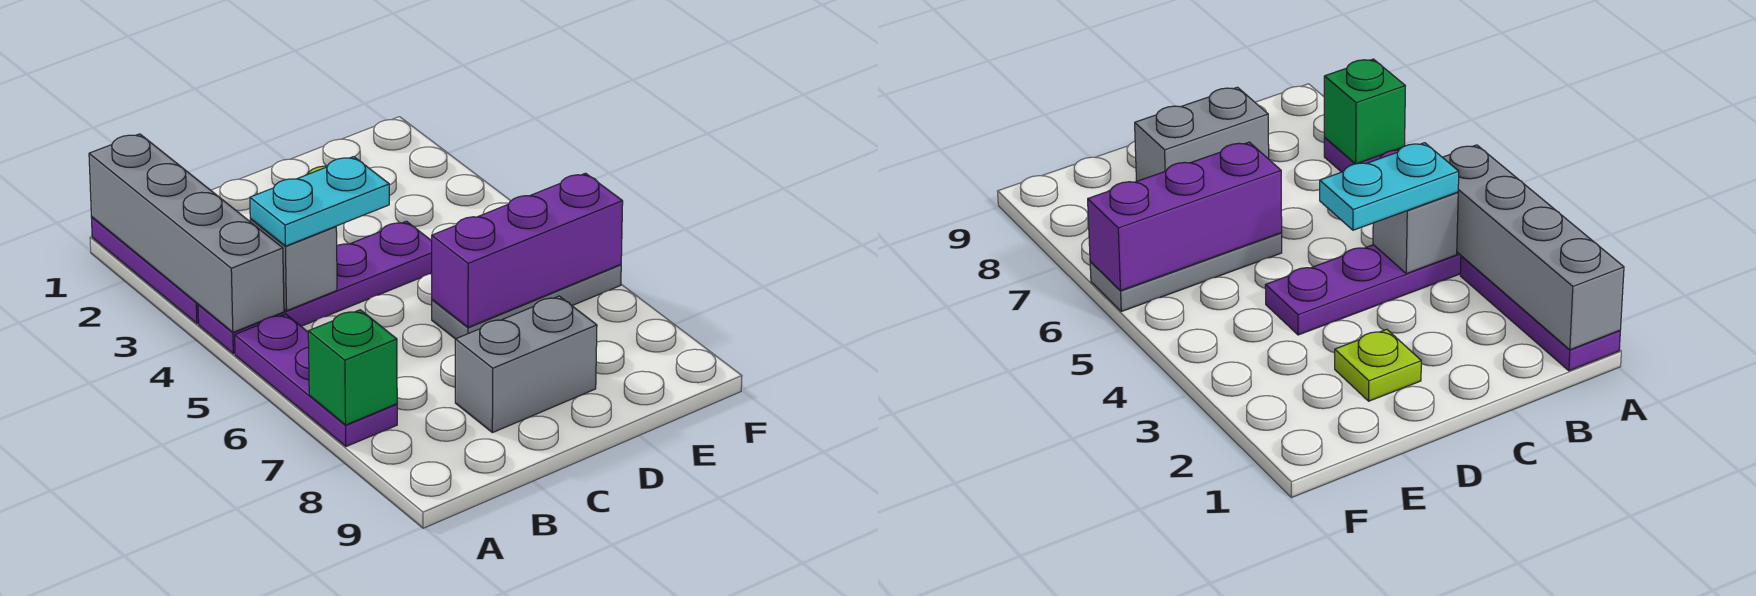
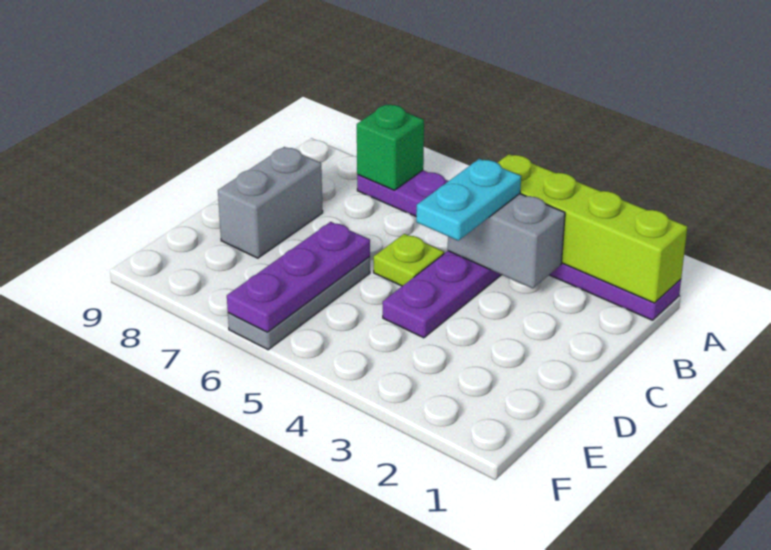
grey 1x4 brick [89,134,284,332] -> lime 1x4 brick [498,154,687,303]
grey 1x1 brick [250,219,337,311] -> grey 1x2 brick [448,194,565,288]
lime 1x1 plate [1335,329,1421,401] -> lime 1x1 plate moved to [374,234,444,286]
purple 1x3 brick [431,173,623,327] -> purple 1x3 plate [227,222,370,332]

